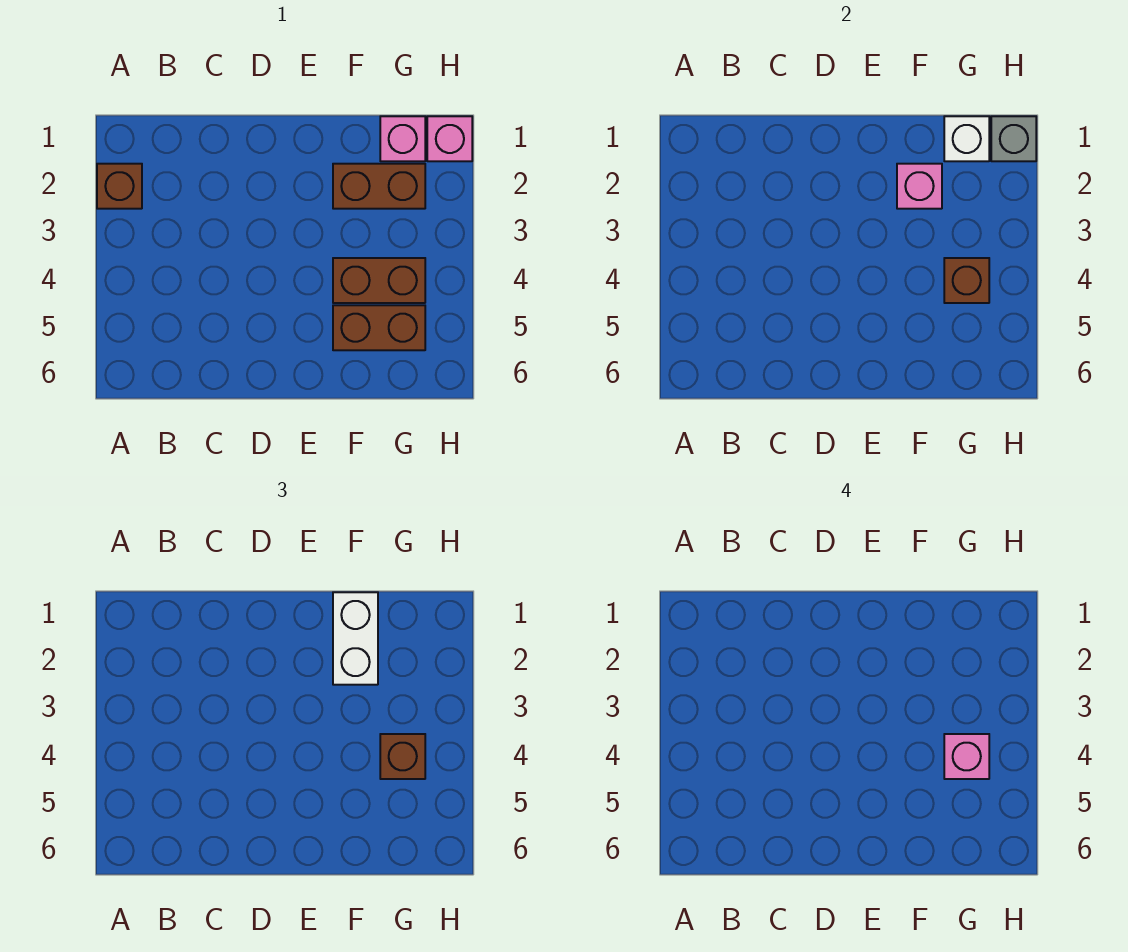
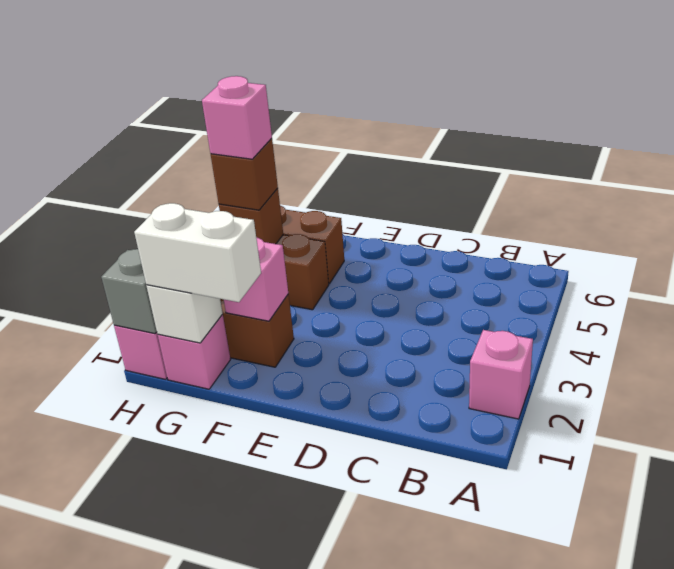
brown 1x1 brick [97,164,142,209] -> pink 1x1 brick [469,330,533,419]
white 1x2 brick [333,592,378,685] -> white 1x2 brick turned to [134,203,261,302]

